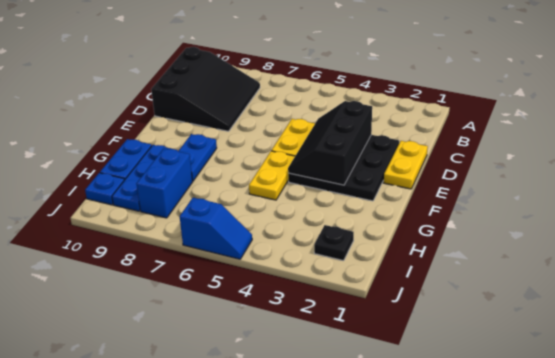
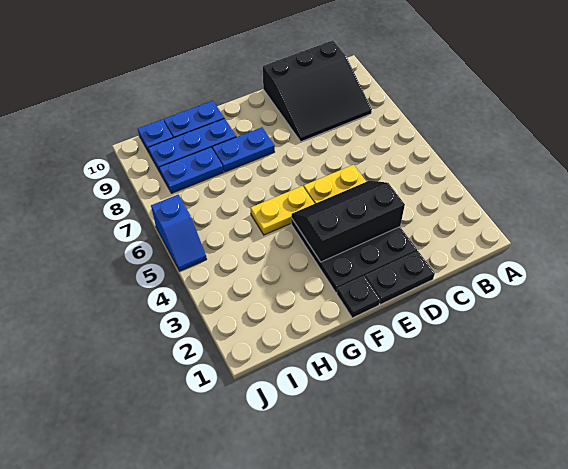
yellow 1x2 plate [384,141,428,189] -> black 1x2 plate [365,251,435,305]
blue 1x2 brick [136,149,193,218] -> blue 1x2 plate [159,147,223,193]
black 1x1 plate [314,225,354,261] -> black 1x1 plate moved to [337,276,380,318]

